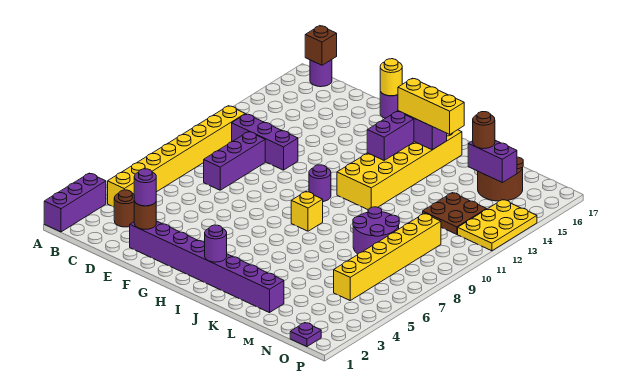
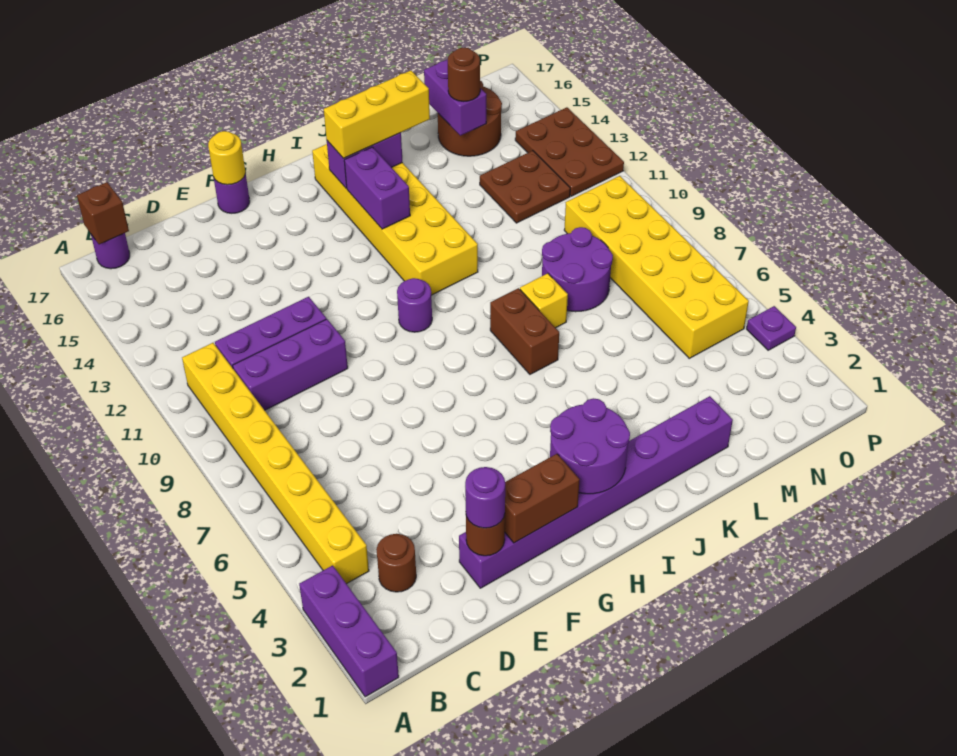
purple 1x3 brick [204,132,265,190] -> purple 1x3 brick turned to [233,319,348,410]
none -> brown 1x2 brick [505,454,580,543]
purple 1x1 round brick [205,225,227,262] -> purple 2x2 round brick [550,398,630,494]
yellow 1x1 brick [291,192,323,231] -> yellow 1x1 brick moved to [520,273,568,328]
none -> brown 1x2 brick [490,288,559,374]
purple 1x2 brick [468,140,517,183] -> purple 1x2 brick turned to [424,59,486,136]
yellow 1x6 brick [334,214,441,300] -> yellow 2x6 brick [564,176,749,358]
purple 1x1 plate [290,323,321,347] -> purple 1x1 plate moved to [747,306,796,350]
yellow 2x3 plate [458,200,537,251] -> brown 2x3 plate [515,107,624,196]

